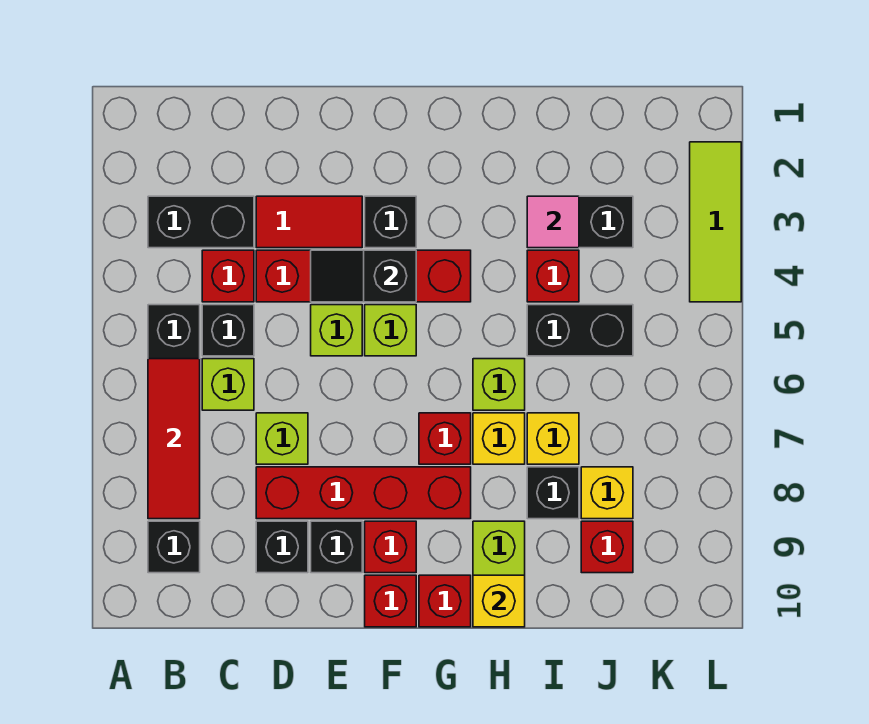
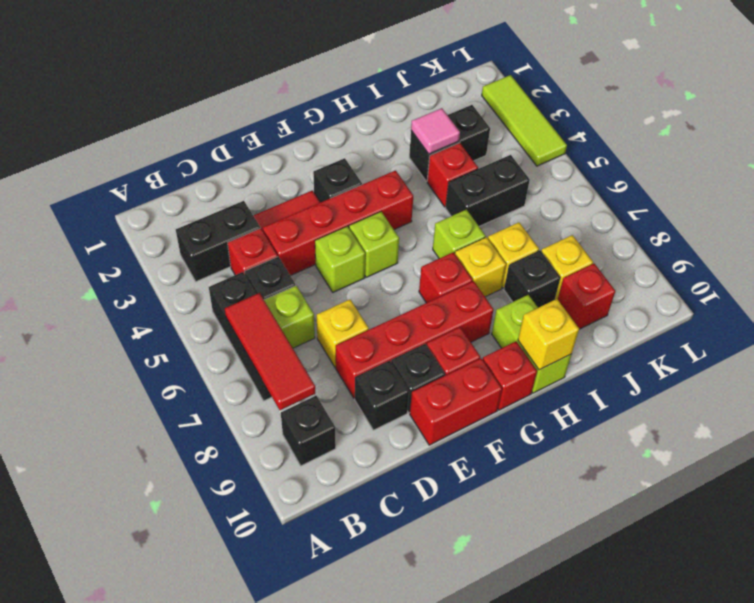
lime 1x1 brick [256,413,308,464] -> yellow 1x1 brick [317,300,369,367]
black 1x2 slope [311,250,416,302] -> none
red 1x1 brick [365,575,416,627] -> red 1x2 brick [410,358,502,445]

